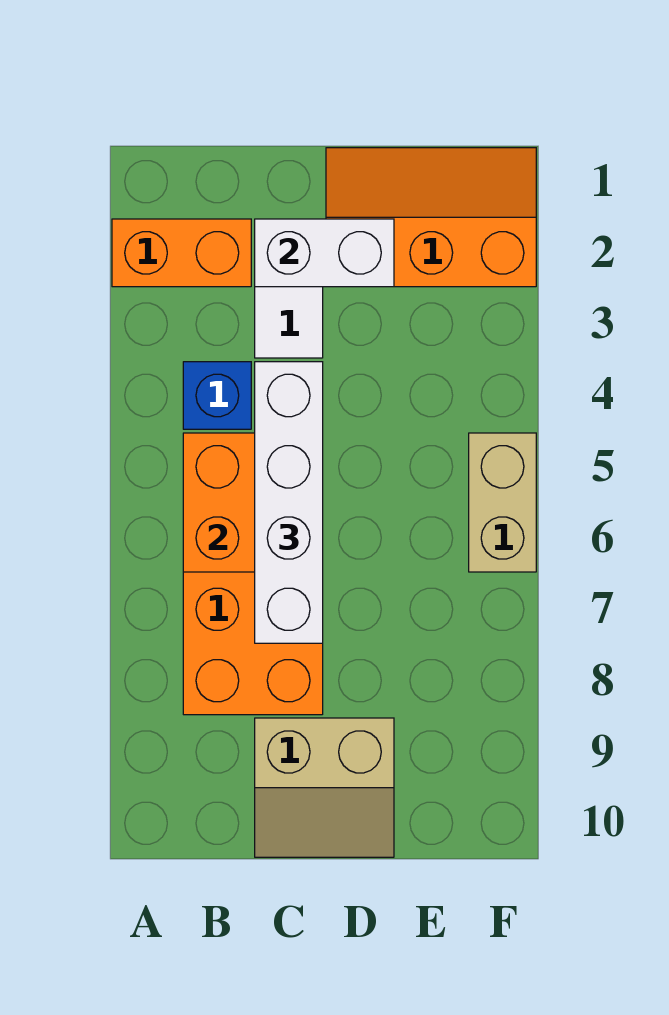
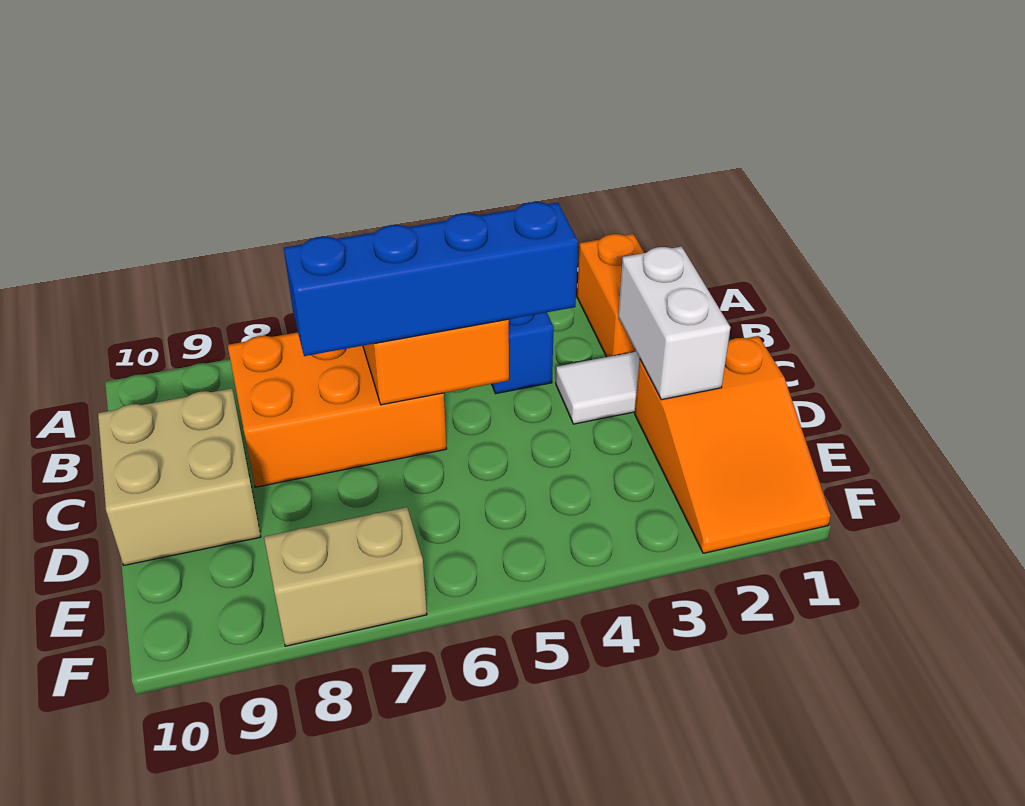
white 1x4 brick [255,362,323,643] -> blue 1x4 brick [284,202,578,356]
tan 2x2 slope [255,718,394,857] -> tan 2x2 brick [98,389,261,565]
orange 2x3 slope [326,148,536,287] -> orange 2x3 slope turned to [635,336,831,553]
tan 1x2 brick [469,433,536,572] -> tan 1x2 brick moved to [264,507,427,646]

